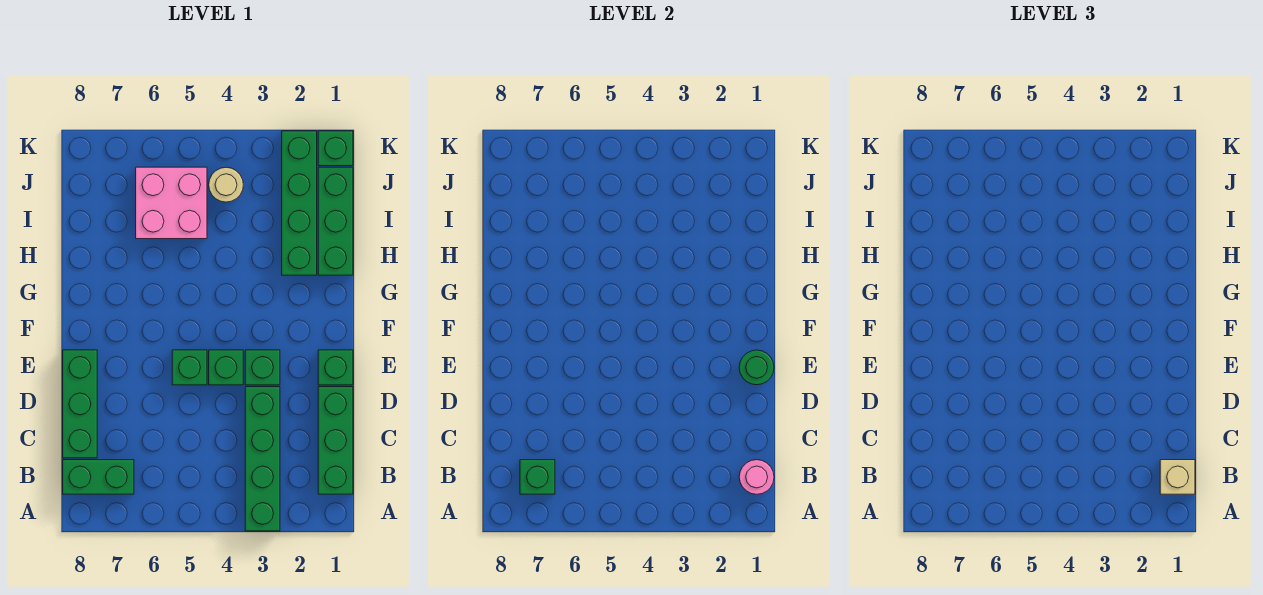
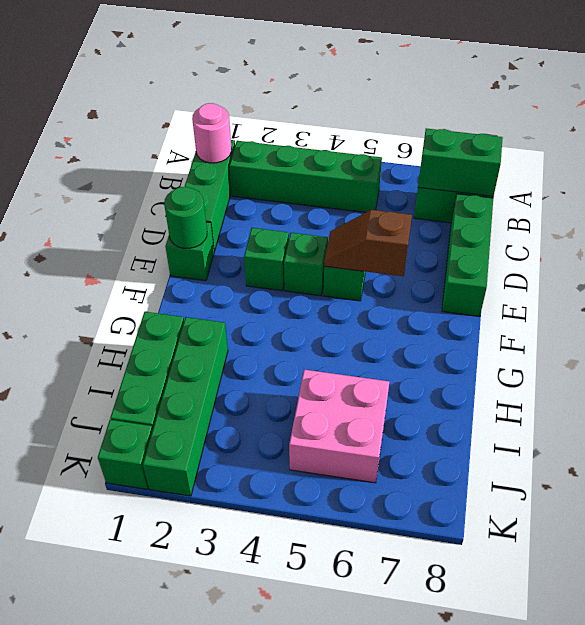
green 1x4 brick [245,387,280,531] -> green 1x4 brick turned to [230,141,382,213]
tan 1x1 brick [1160,460,1195,494] -> none
green 1x1 brick [520,460,555,494] -> green 1x2 brick [418,128,503,196]
none -> brown 1x2 slope [324,210,412,276]
tan 1x1 round brick [209,167,243,202] -> none

